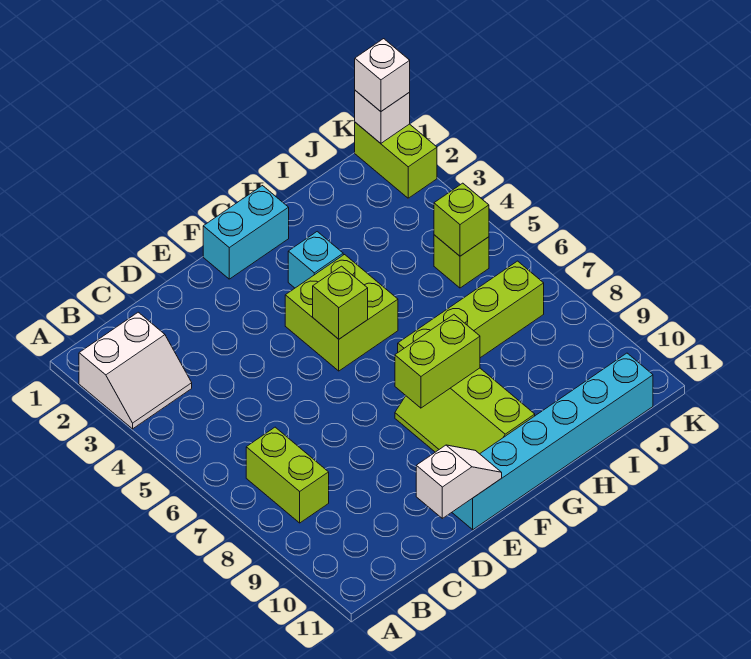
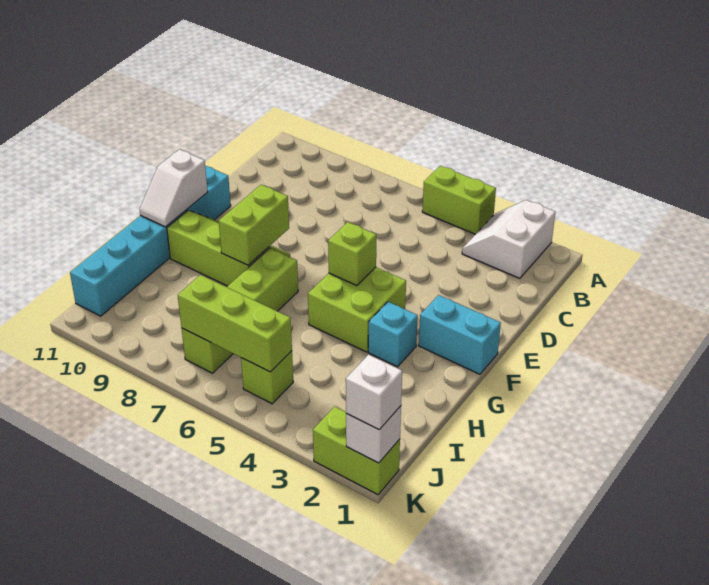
lime 1x2 brick [246,427,329,523] -> lime 1x2 brick moved to [422,166,496,234]
white 1x2 slope [416,445,502,518] -> white 1x2 slope moved to [140,149,208,227]
cyan 1x2 brick [203,186,289,279] -> cyan 1x2 brick turned to [419,295,501,374]
lime 1x1 brick [434,183,489,256] -> lime 1x3 brick [178,275,292,372]

